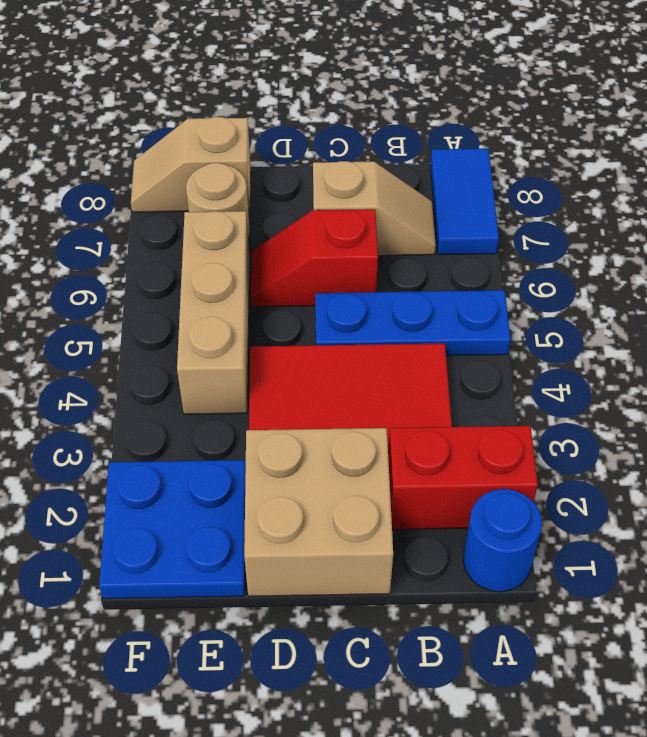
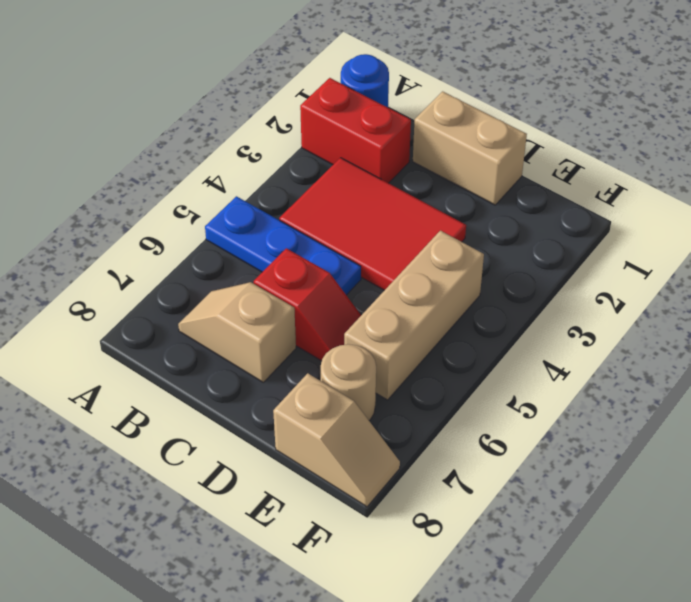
blue 1x2 tile [430,149,499,255] -> none
tan 2x2 brick [244,428,393,596] -> tan 1x2 brick [413,91,527,205]
blue 2x2 plate [99,460,246,599] -> none

